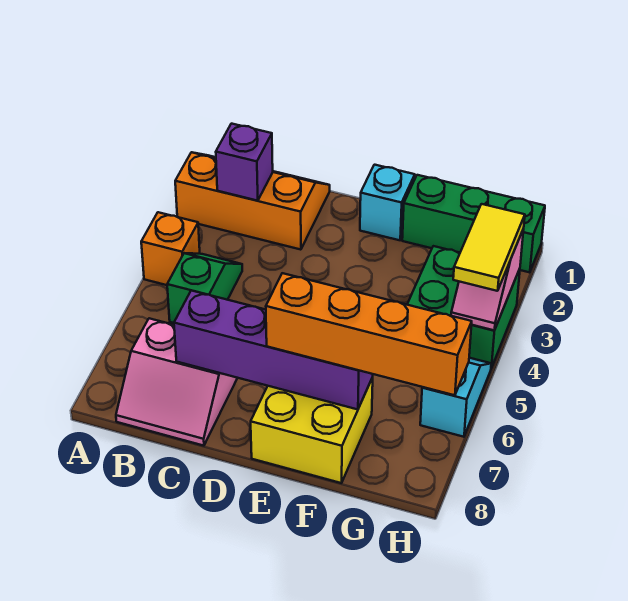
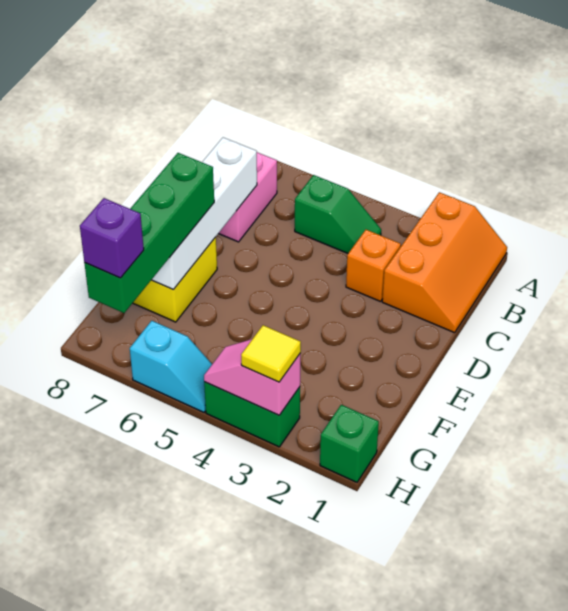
orange 1x1 brick [141,212,200,285] -> orange 1x1 brick moved to [346,230,401,302]
purple 1x1 brick [216,124,273,201] -> purple 1x1 brick moved to [80,198,144,278]
purple 1x4 brick [174,290,373,409] -> white 1x4 brick [152,137,257,290]
cyan 1x1 brick [360,165,415,240] -> none
orange 1x4 brick [266,273,472,395] -> green 1x4 brick [84,153,214,313]
green 1x3 brick [402,175,545,272] -> green 1x1 brick [320,405,379,482]
green 2x2 brick [407,246,520,368] -> green 1x2 brick [204,382,300,447]
yellow 1x2 tile [453,204,525,291] -> yellow 1x1 tile [241,325,301,382]

